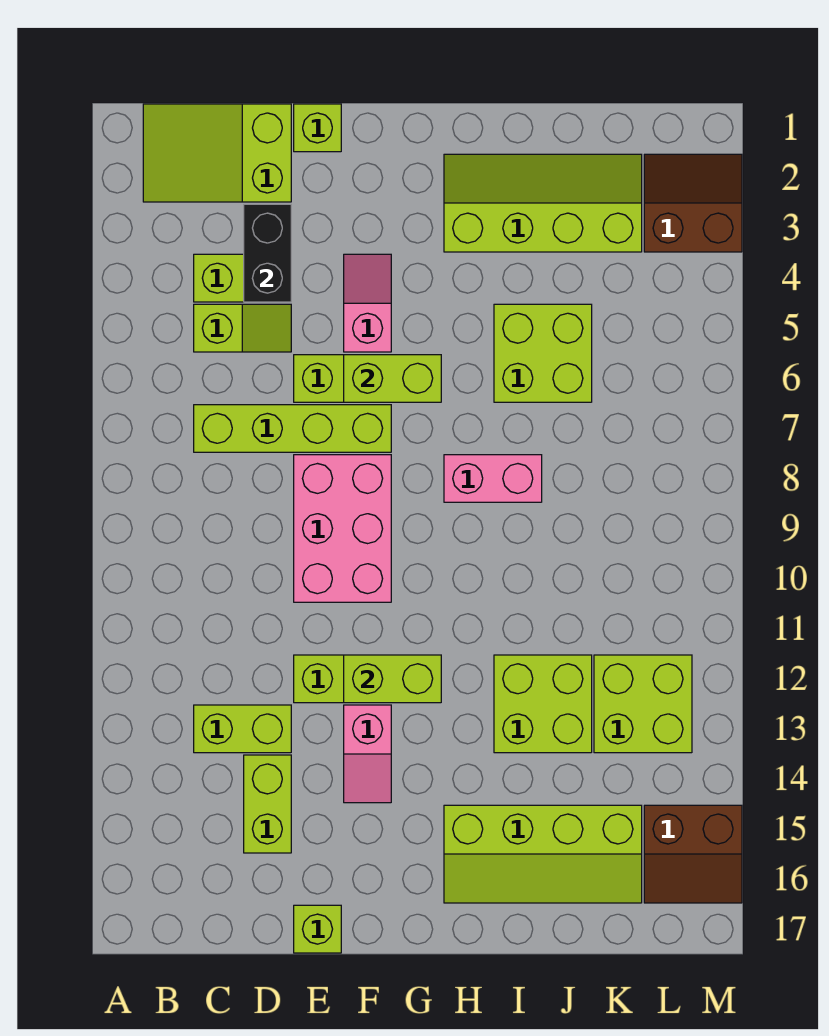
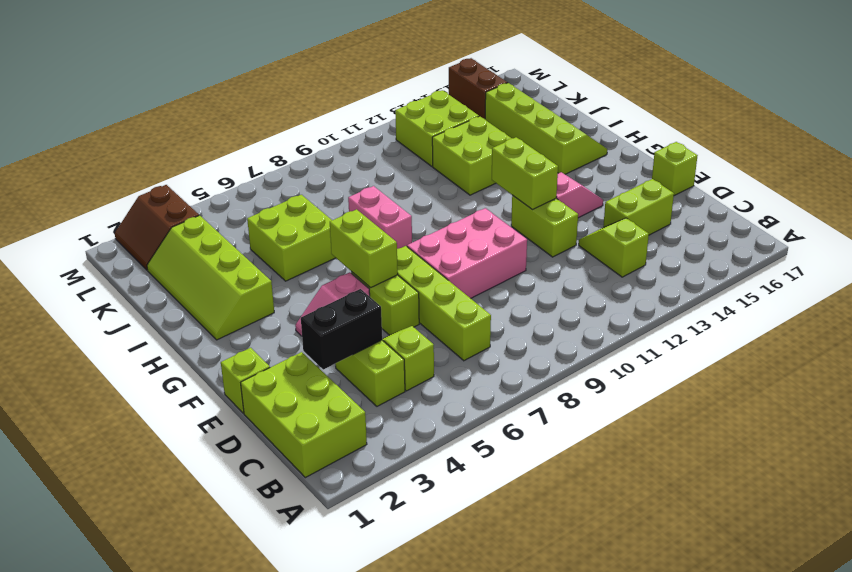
lime 2x3 slope [143,104,291,202] -> lime 2x3 brick [241,352,367,478]
lime 1x2 brick [194,705,291,753] -> lime 1x2 slope [579,218,649,277]

